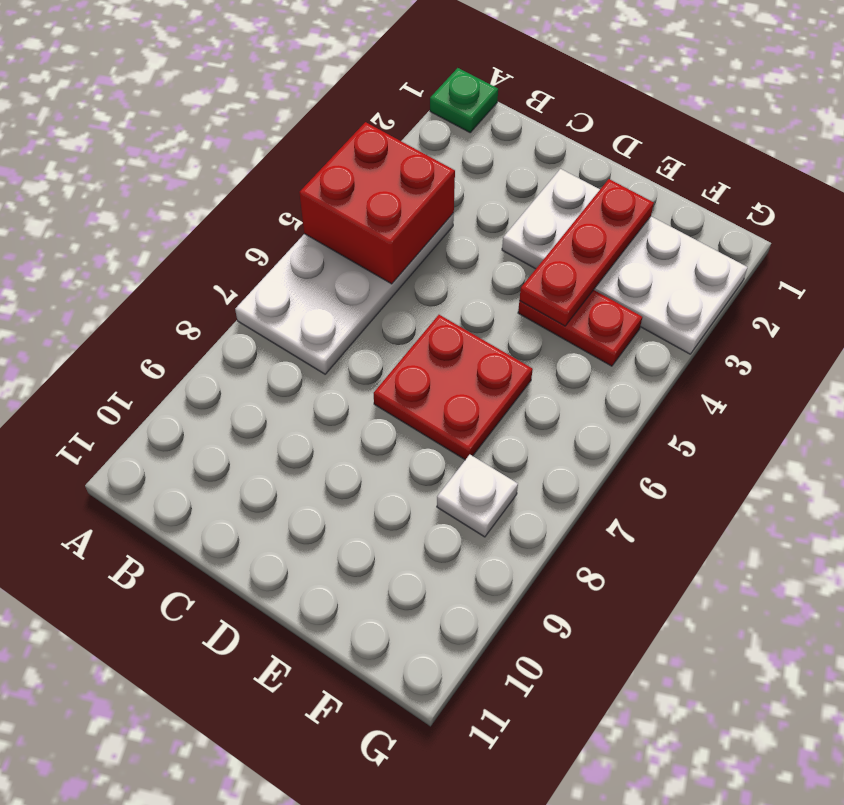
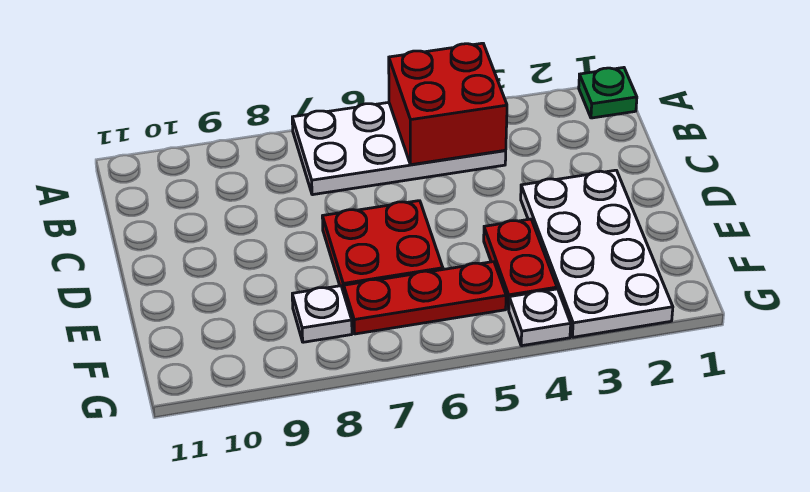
red 1x3 plate [519,179,654,326] -> red 1x3 plate moved to [344,262,506,334]
none -> white 1x1 plate [509,289,571,346]

